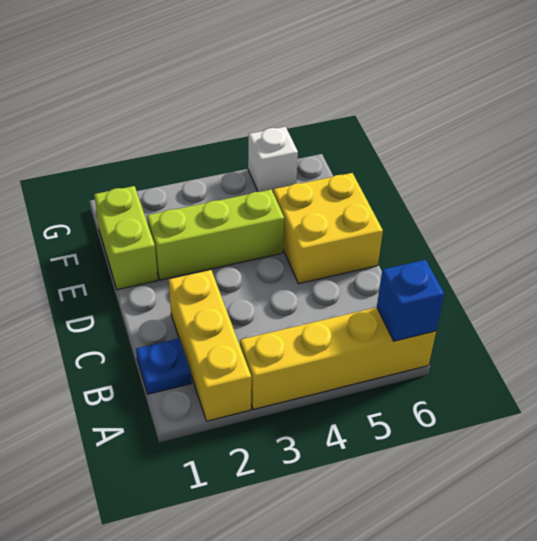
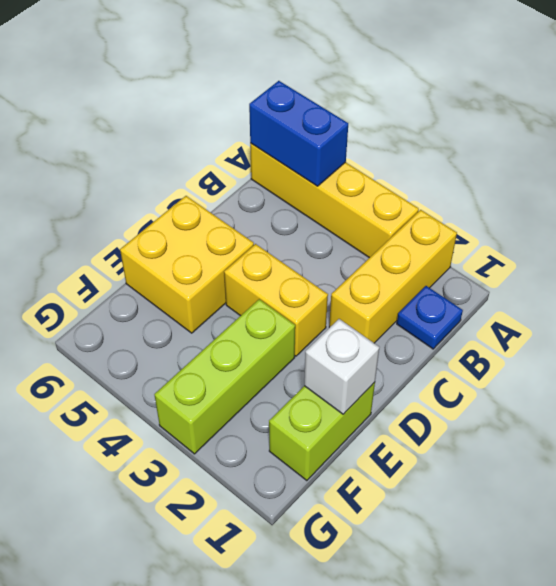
blue 1x1 brick [377,260,444,341] -> blue 1x2 brick [249,81,348,186]
none -> yellow 1x2 brick [224,244,328,356]
lime 1x3 brick [147,190,284,280] -> lime 1x3 brick turned to [154,299,295,454]
white 1x1 brick [248,127,298,192] -> white 1x1 brick moved to [304,319,380,414]

